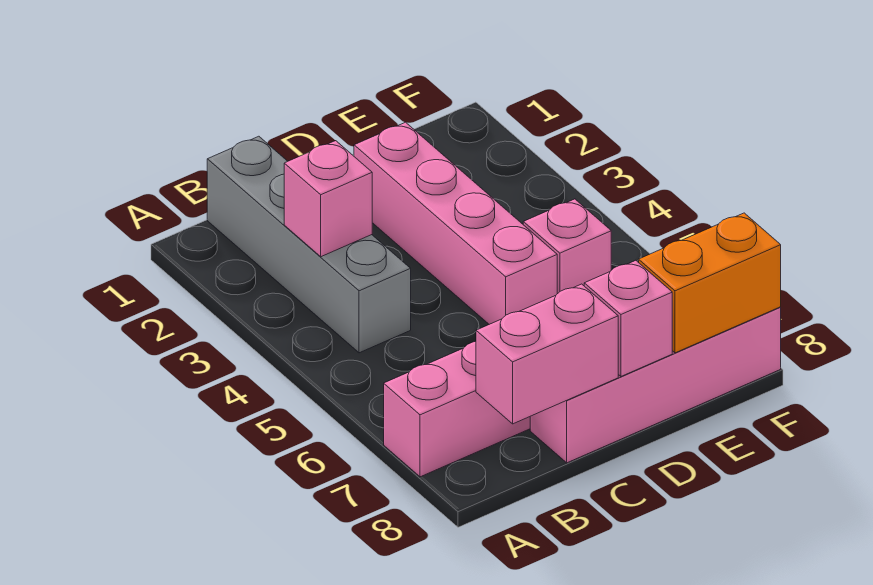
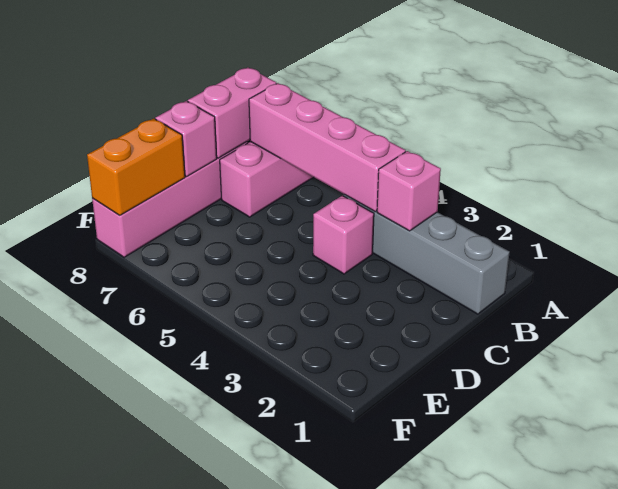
pink 1x4 brick [354,122,557,324] -> pink 1x4 brick moved to [249,83,406,212]
pink 1x1 brick [523,199,611,294] -> pink 1x1 brick moved to [313,195,374,274]

